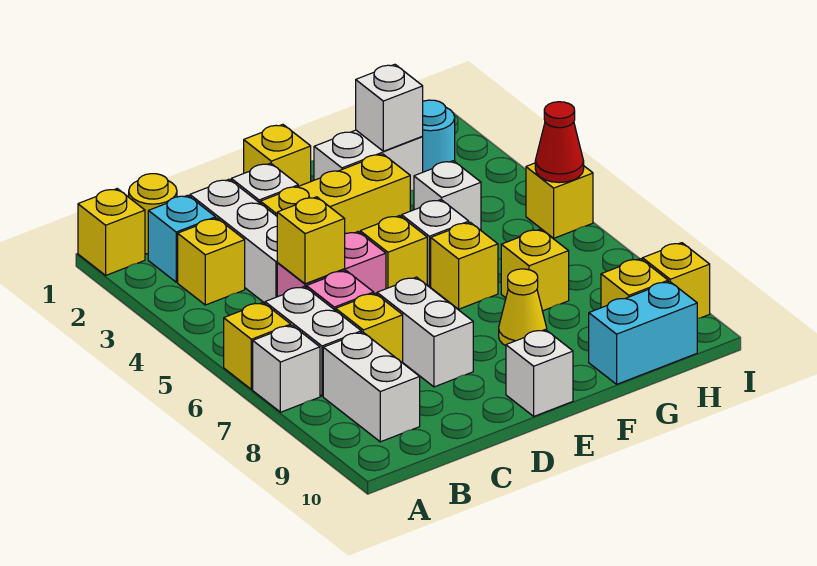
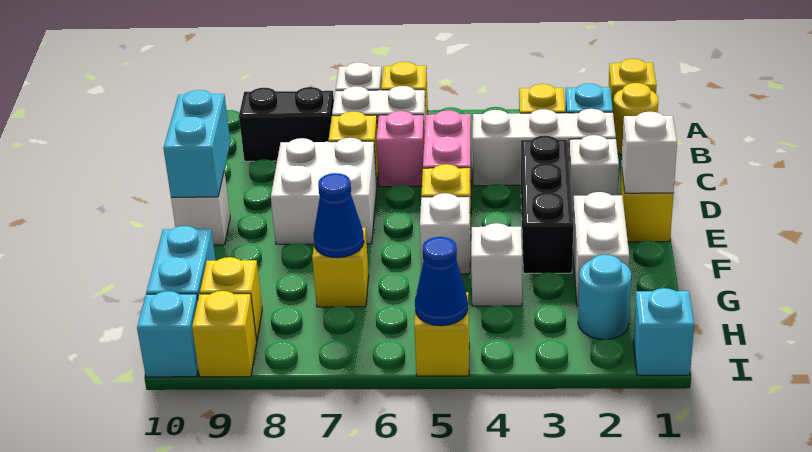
white 1x2 brick [323,332,420,442] -> black 1x2 brick [239,87,334,161]
yellow 1x1 brick [277,197,345,284] -> none
yellow 1x3 brick [260,154,410,234] -> black 1x3 brick [521,136,573,273]
white 1x2 brick [377,277,473,387] -> white 2x2 brick [271,138,377,244]
none -> cyan 1x2 brick [163,90,230,197]
yellow 1x1 brick [431,222,498,309] -> none
yellow 1x1 cone [499,269,547,346] -> none
white 1x1 brick [356,64,423,151] -> white 1x1 brick moved to [622,112,677,193]
none -> blue 1x1 cone [314,173,364,258]
none -> cyan 1x1 brick [633,288,694,375]
red 1x1 cone [535,102,584,183] -> blue 1x1 cone [415,237,468,326]
none -> cyan 1x1 brick [137,291,198,377]

